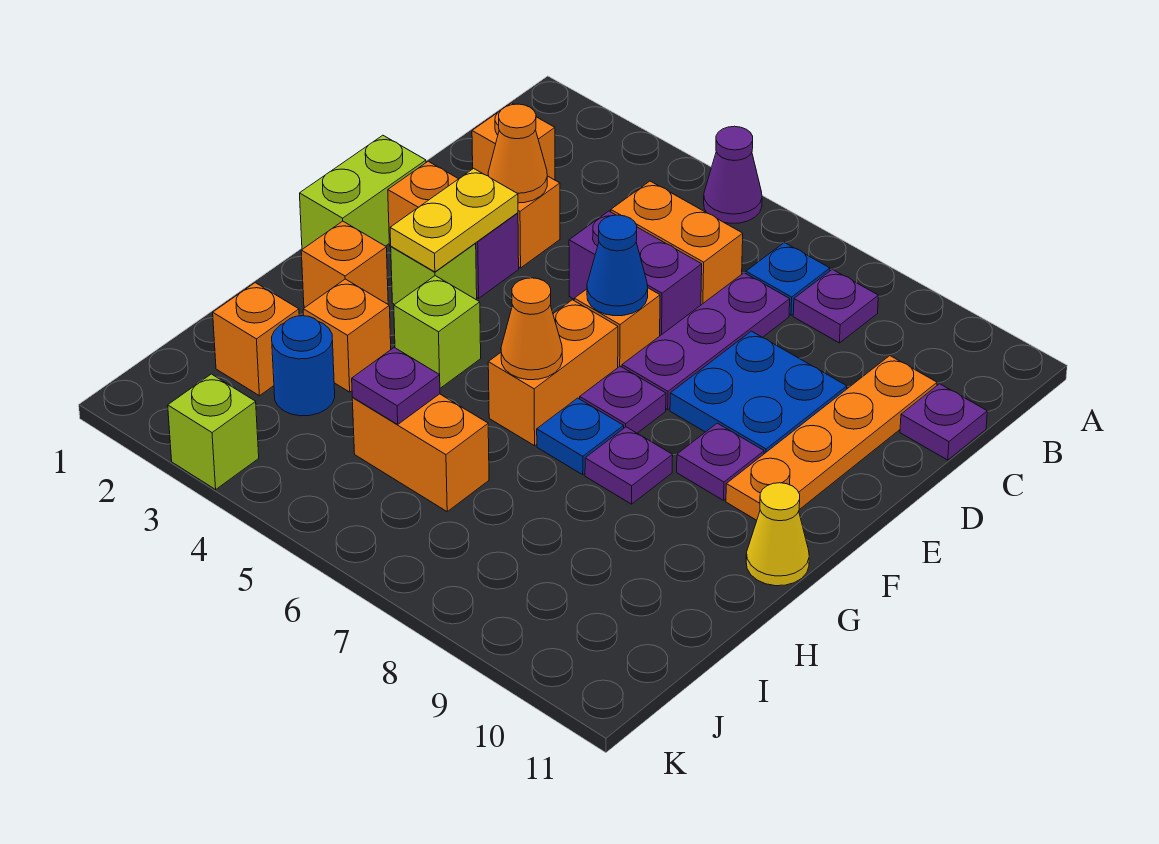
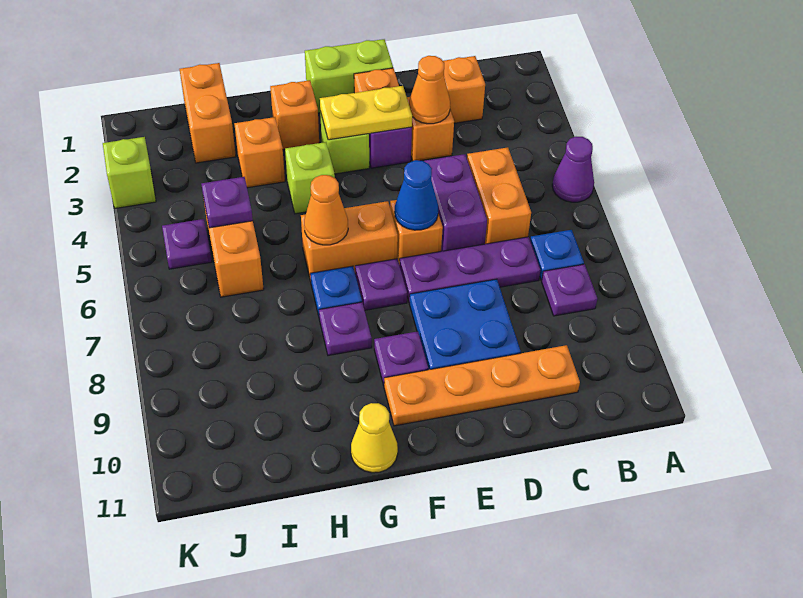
purple 1x1 plate [900,384,987,460] -> purple 1x1 plate moved to [162,219,212,269]
orange 1x1 brick [213,283,299,396] -> orange 1x2 brick [179,63,236,163]
blue 1x1 round brick [272,316,335,416] -> none

